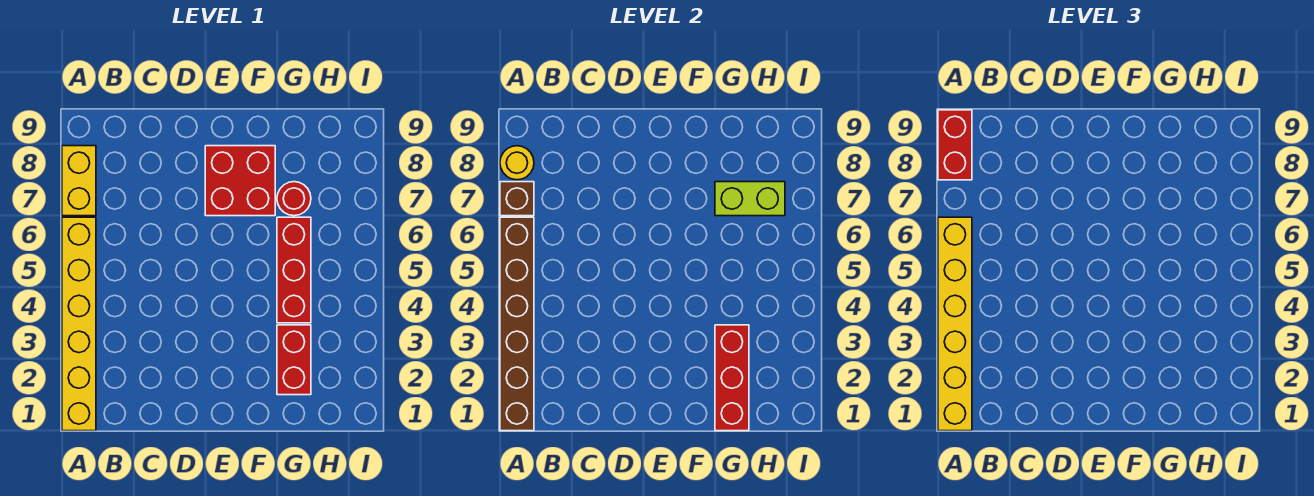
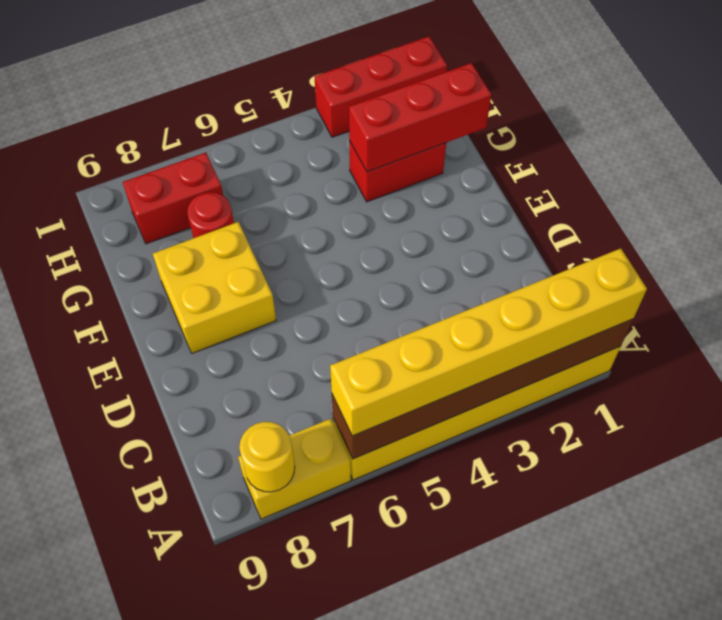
brown 1x1 brick [500,182,534,216] -> none
red 1x2 brick [938,110,972,180] -> red 1x2 brick moved to [123,152,223,244]
red 2x2 brick [205,146,275,216] -> yellow 2x2 brick [153,222,276,353]
red 1x3 brick [277,217,311,323] -> red 1x3 brick moved to [315,36,447,137]
lime 1x2 brick [715,182,785,216] -> none

